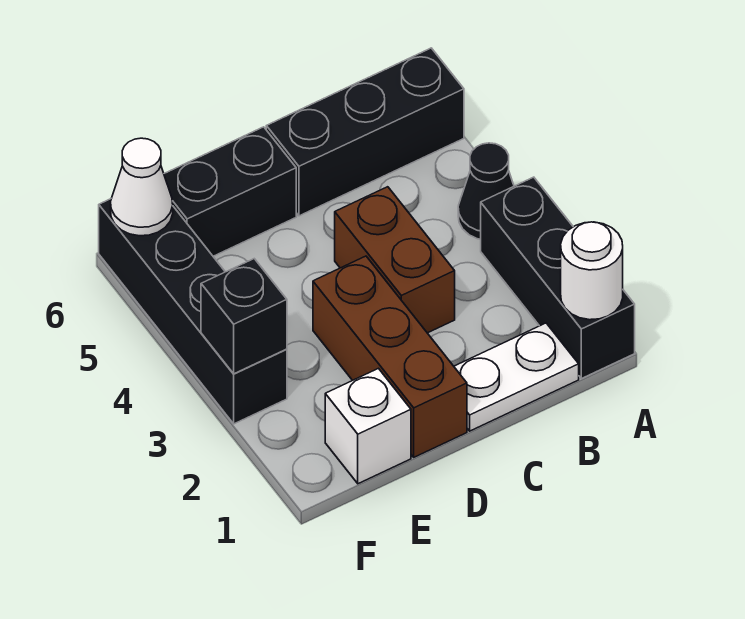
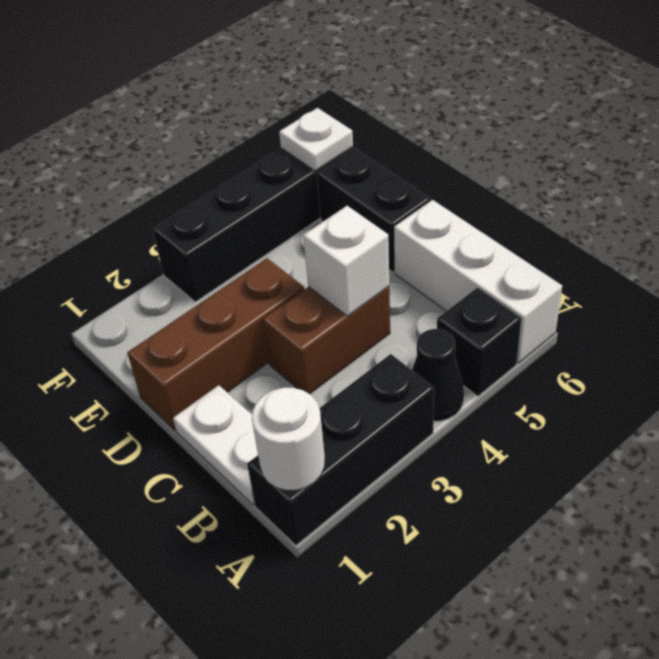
black 1x3 brick [266,48,464,216] -> white 1x3 brick [394,200,562,363]
white 1x1 brick [325,368,411,484] -> white 1x1 brick moved to [303,206,389,316]
black 1x1 brick [201,259,287,374] -> black 1x1 brick moved to [437,288,522,396]
white 1x1 cone [111,138,173,236] -> white 1x1 plate [279,108,353,171]

